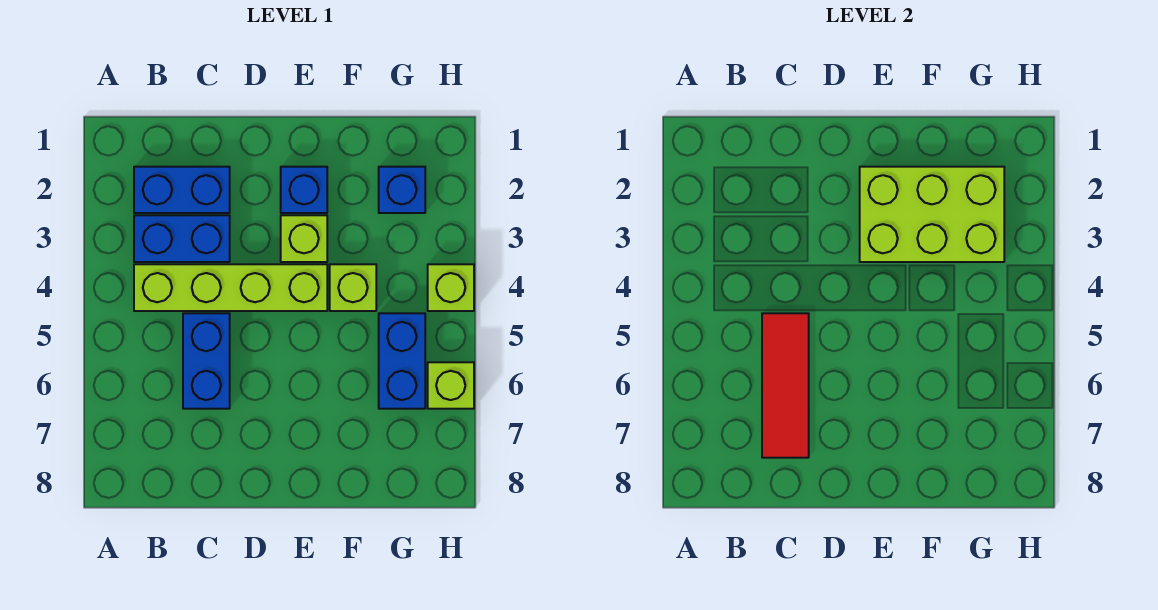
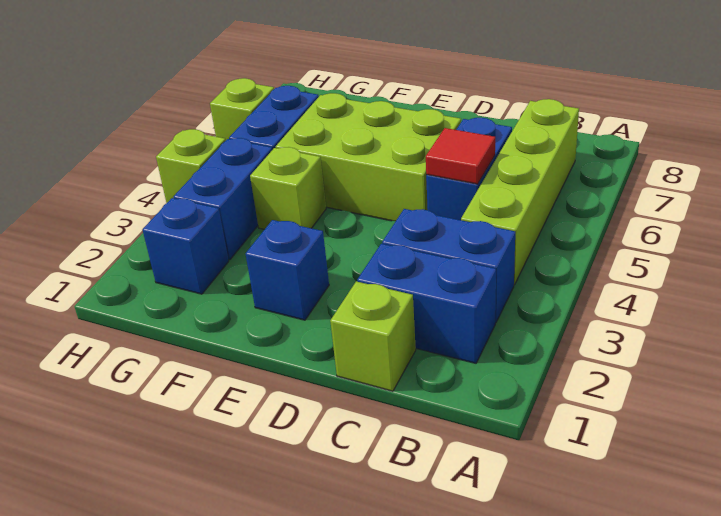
lime 1x4 brick [134,264,327,311] -> lime 1x4 brick turned to [461,99,579,285]
red 1x3 tile [762,313,809,458] -> red 1x1 tile [426,128,495,184]
lime 2x3 brick [860,167,1004,262] -> lime 2x3 brick moved to [276,93,461,221]
lime 1x1 brick [281,215,327,262] -> lime 1x1 brick moved to [330,281,416,391]
none -> blue 1x2 brick [174,138,272,260]

